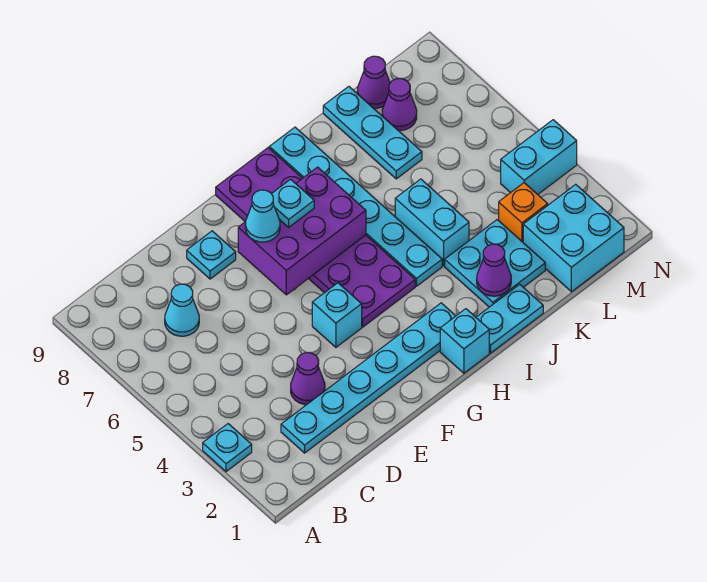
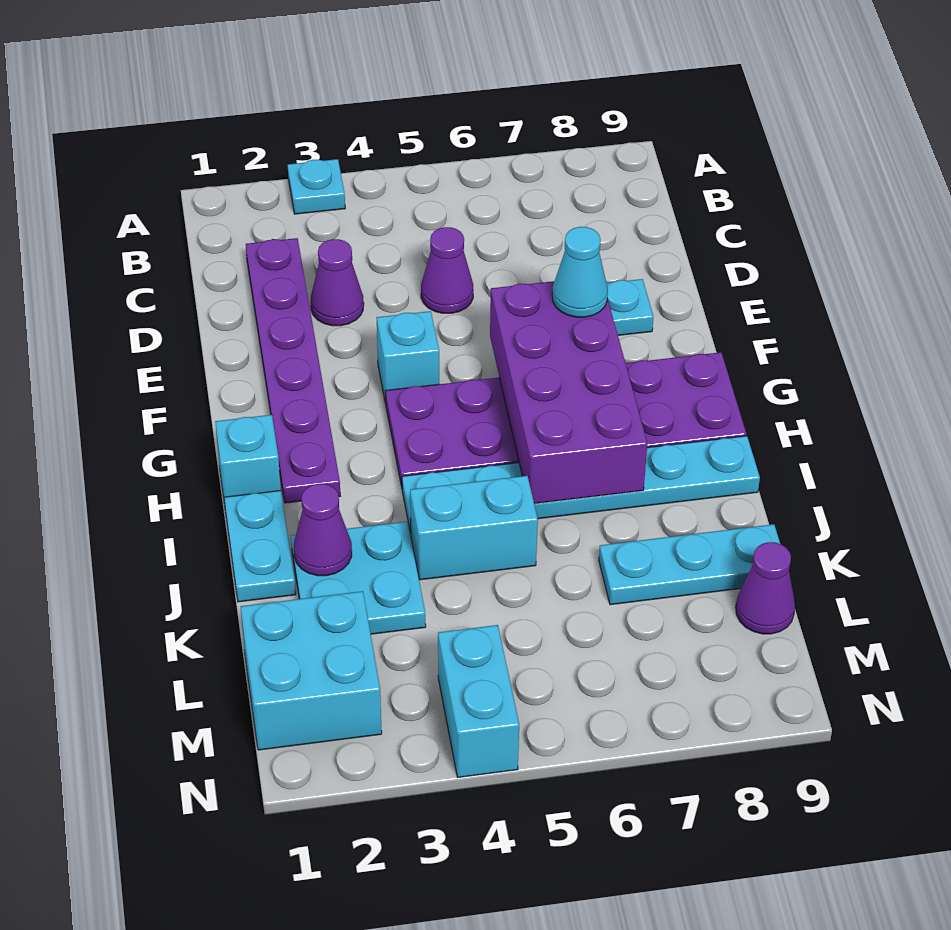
cyan 1x6 plate [281,303,455,453] -> purple 1x6 plate [246,238,340,503]
cyan 1x1 cone [165,284,199,336] -> none
purple 2x3 brick [238,167,366,295] -> purple 2x4 brick [490,281,647,504]
cyan 1x1 plate [272,179,314,227] -> none
orange 1x1 brick [499,183,548,242] -> none
purple 1x1 cone [382,79,417,131] -> purple 1x1 cone moved to [421,227,473,313]

